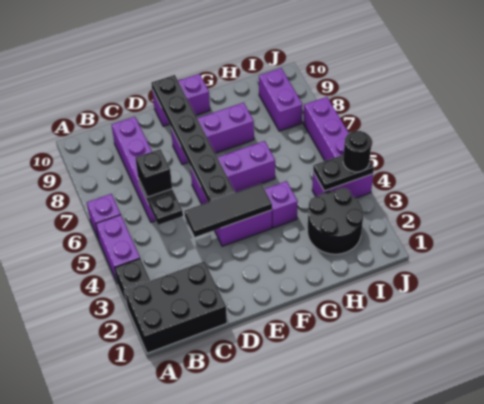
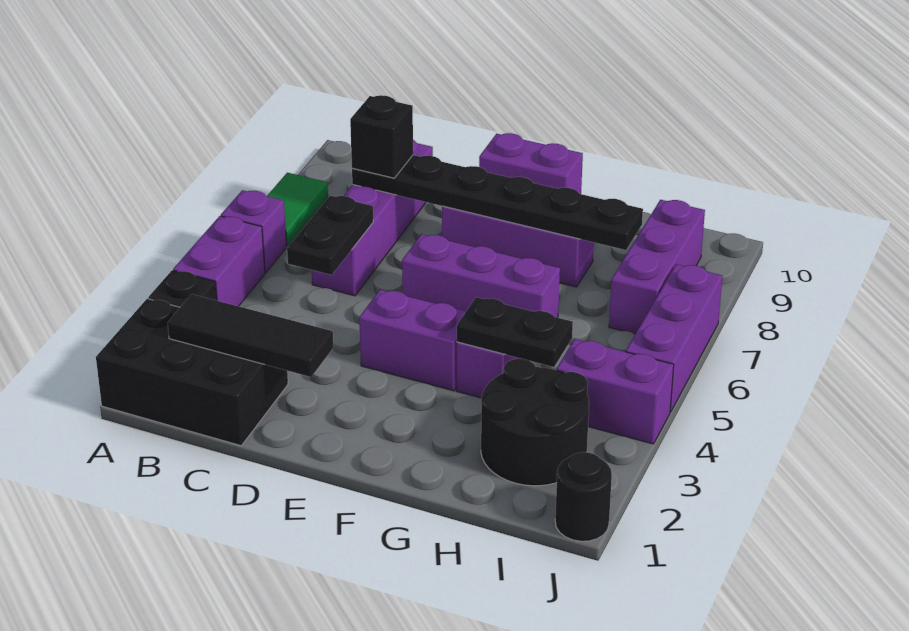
none -> green 1x2 tile [267,173,328,246]
black 1x1 brick [135,149,172,197] -> black 1x1 brick moved to [350,95,413,178]
black 1x3 tile [184,184,272,237] -> black 1x3 tile moved to [168,294,333,377]
black 1x6 plate [151,75,235,202] -> black 1x6 plate turned to [352,155,643,250]
black 1x2 plate [313,155,374,191] -> black 1x2 plate moved to [457,297,573,367]
purple 1x2 brick [259,68,302,131] -> purple 1x3 brick [609,200,705,334]
black 1x1 round brick [343,131,372,172] -> black 1x1 round brick moved to [555,452,612,541]

